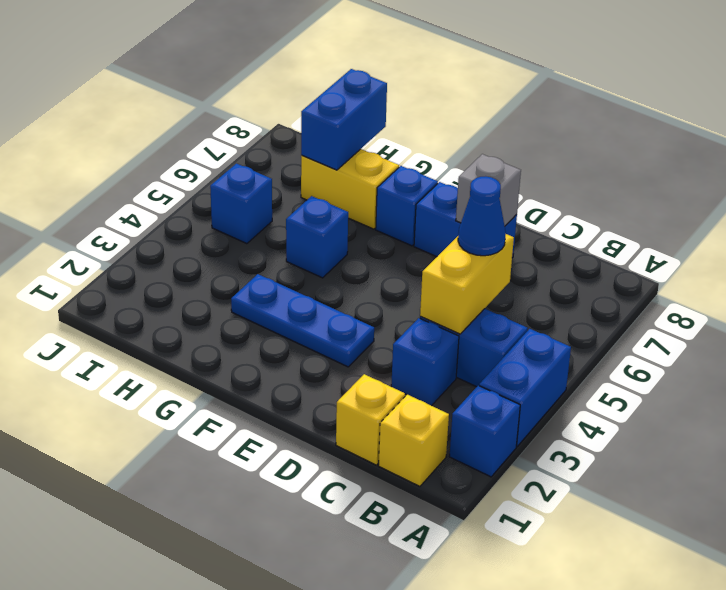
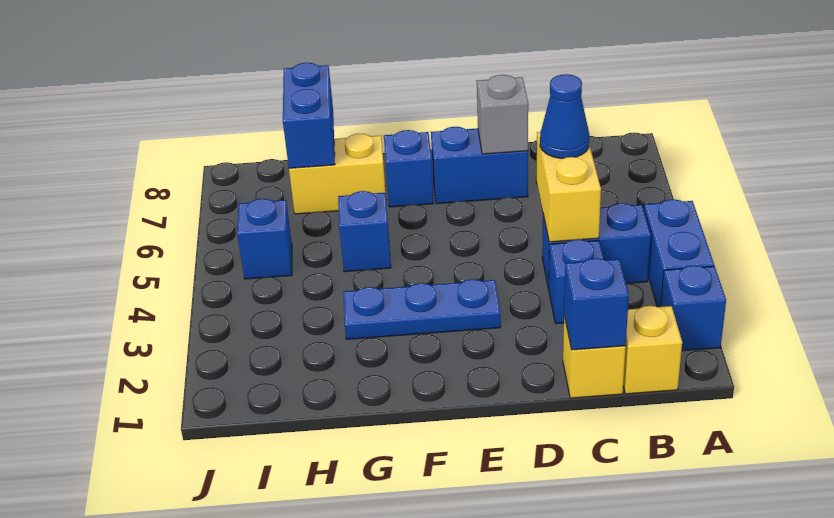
none -> blue 1x1 brick [564,258,629,350]

